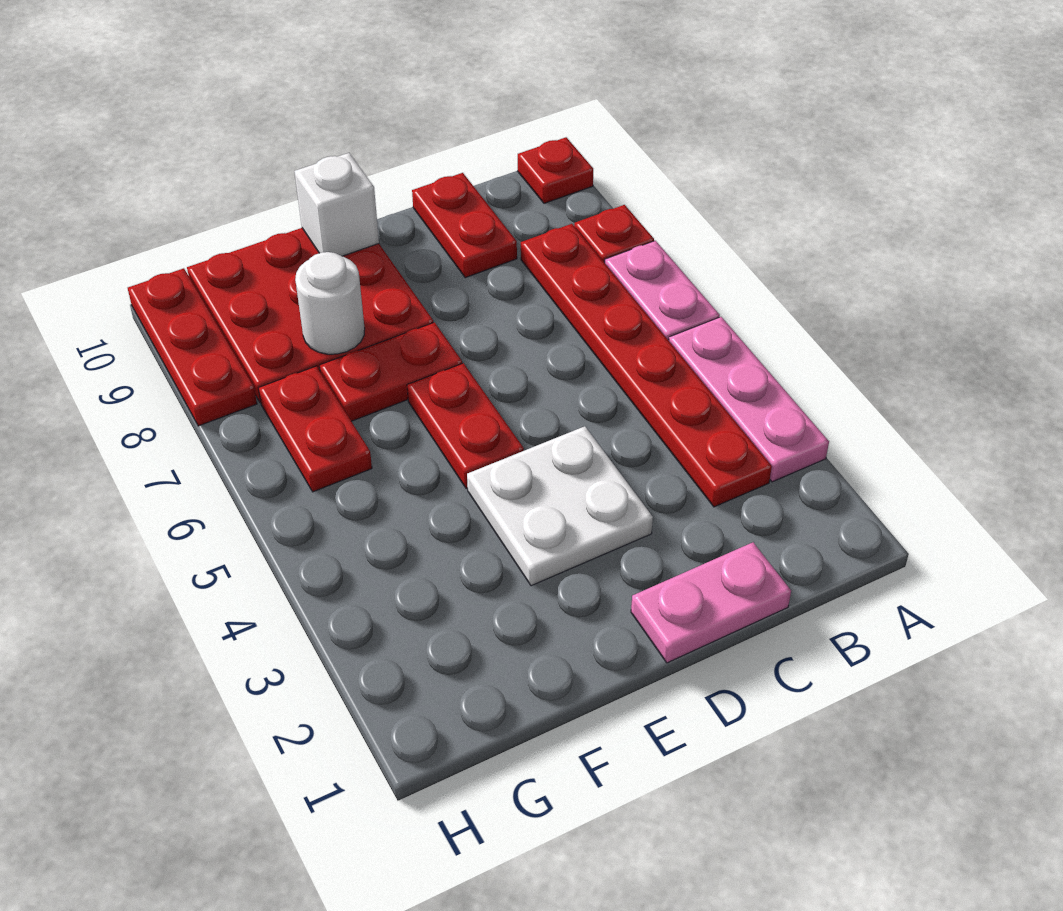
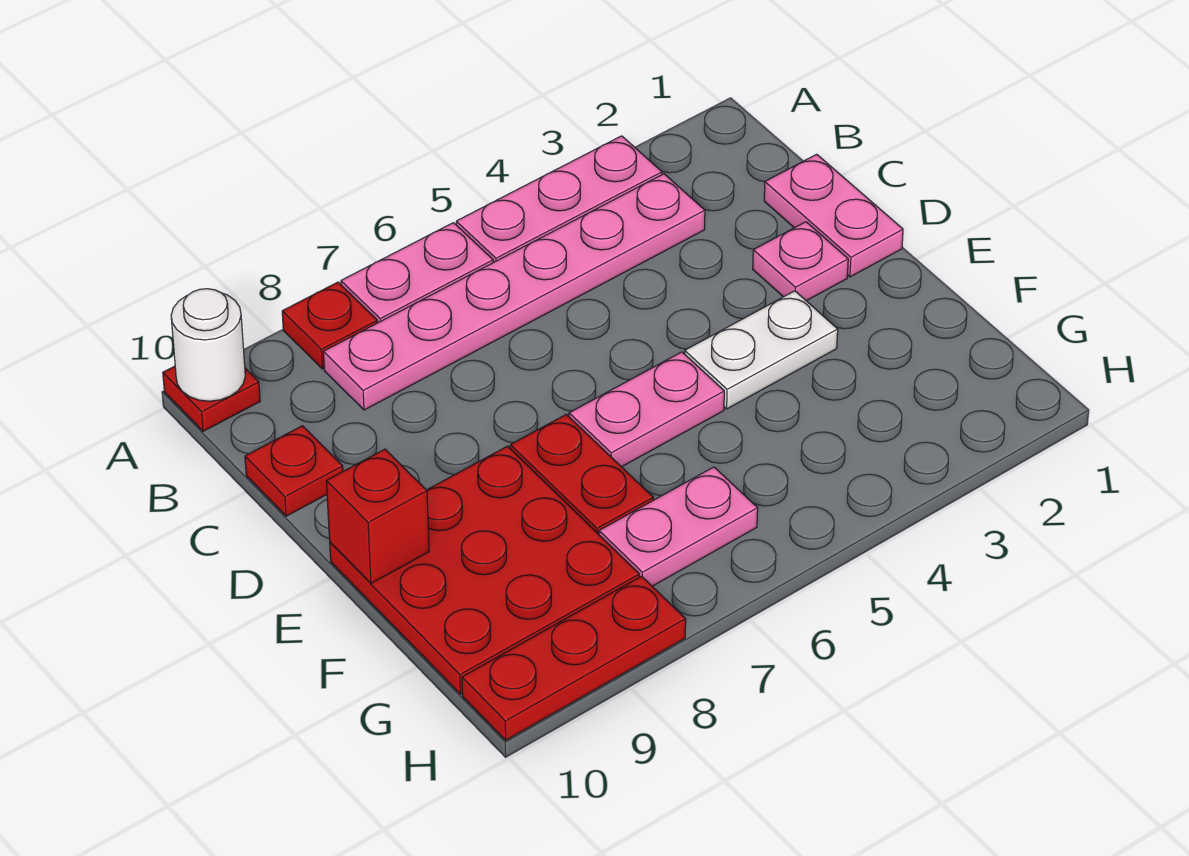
red 1x6 plate [521,224,772,507] -> pink 1x6 plate [323,174,705,410]
red 1x2 plate [412,173,517,278] -> red 1x1 plate [245,426,343,516]
none -> pink 1x1 plate [753,222,848,301]
white 2x2 plate [467,426,653,586] -> white 1x2 plate [685,291,838,409]
red 1x2 plate [407,363,524,489] -> pink 1x2 plate [569,352,724,467]
white 1x1 brick [294,153,379,256] -> red 1x1 brick [326,449,429,583]
white 1x1 round brick [295,252,365,354] -> white 1x1 round brick moved to [171,289,245,401]
red 1x2 plate [258,366,372,492] -> pink 1x2 plate [599,467,758,586]

